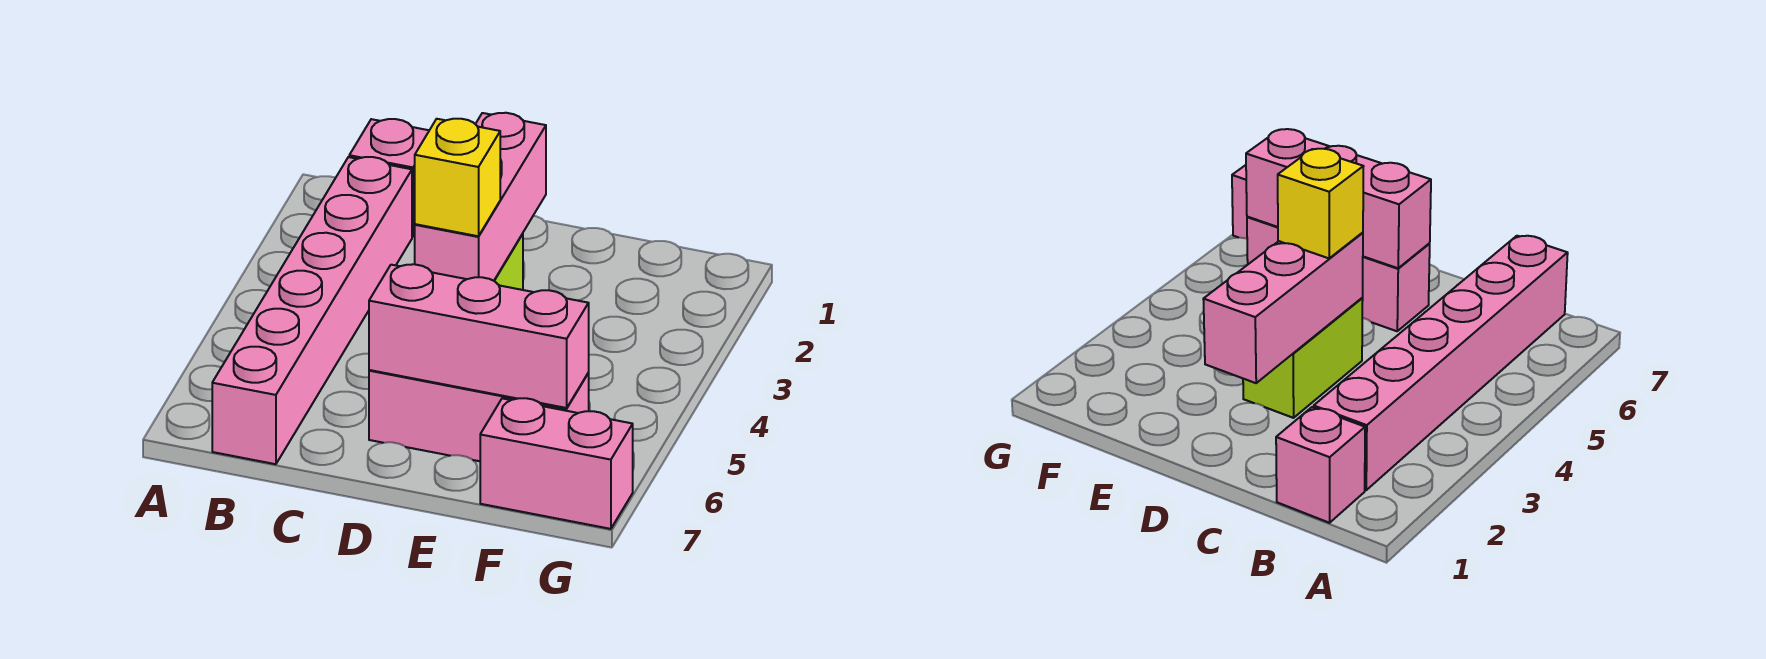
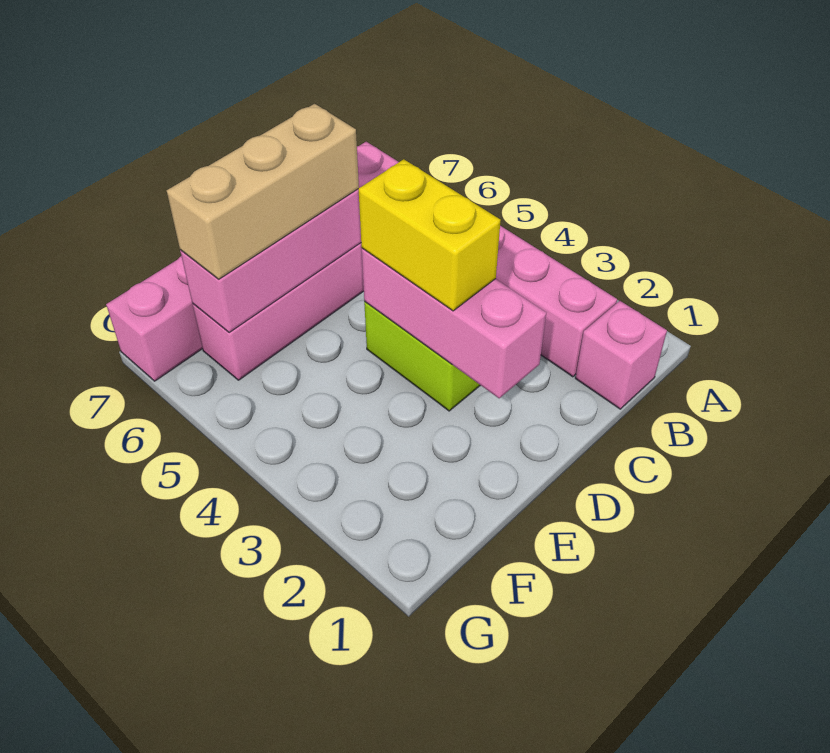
yellow 1x1 brick [415,119,500,236] -> yellow 1x2 brick [359,159,501,311]
none -> tan 1x3 brick [167,104,359,279]

